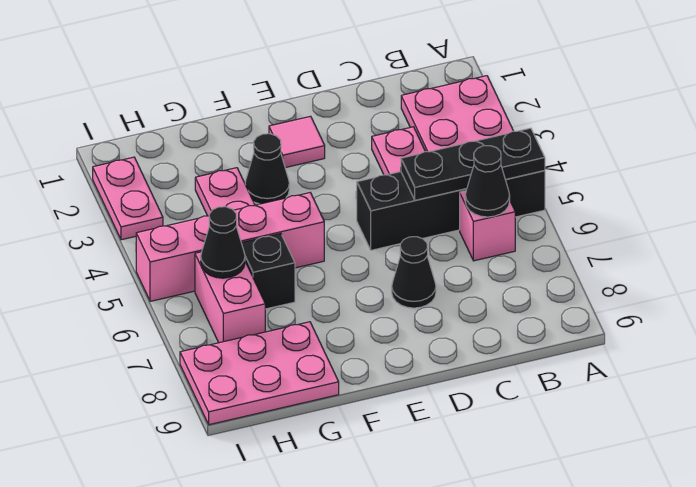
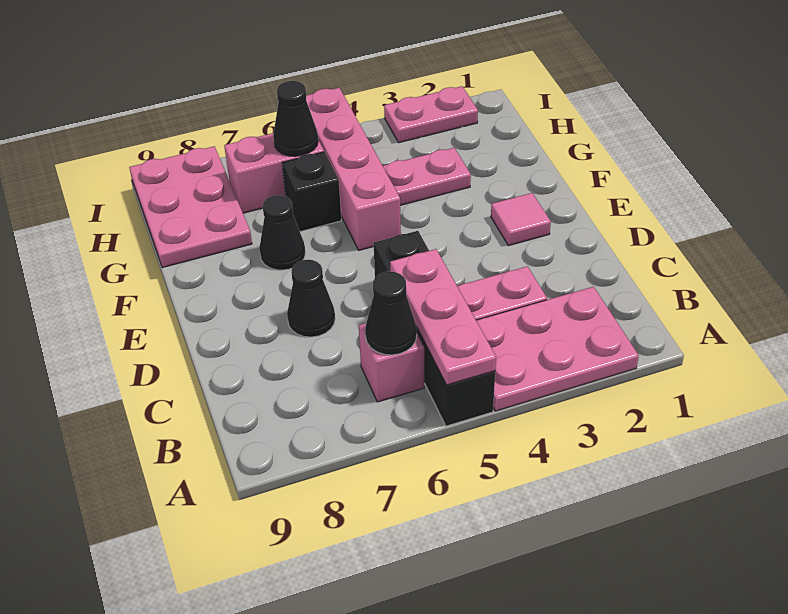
black 1x3 plate [401,128,545,200] -> pink 1x3 plate [390,249,496,385]
black 1x1 cone [245,134,289,204] -> black 1x1 cone moved to [259,195,305,270]

